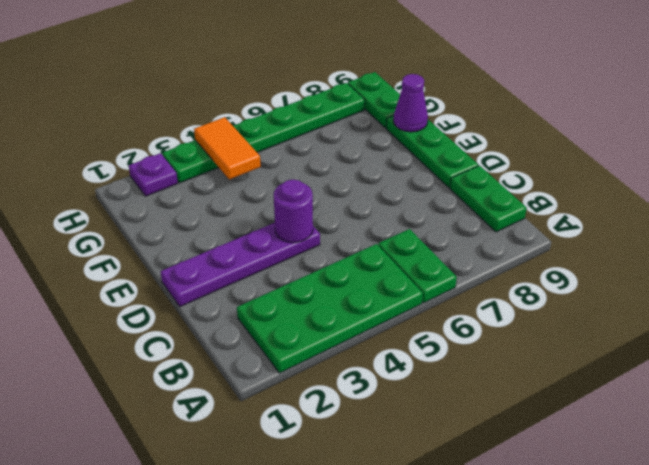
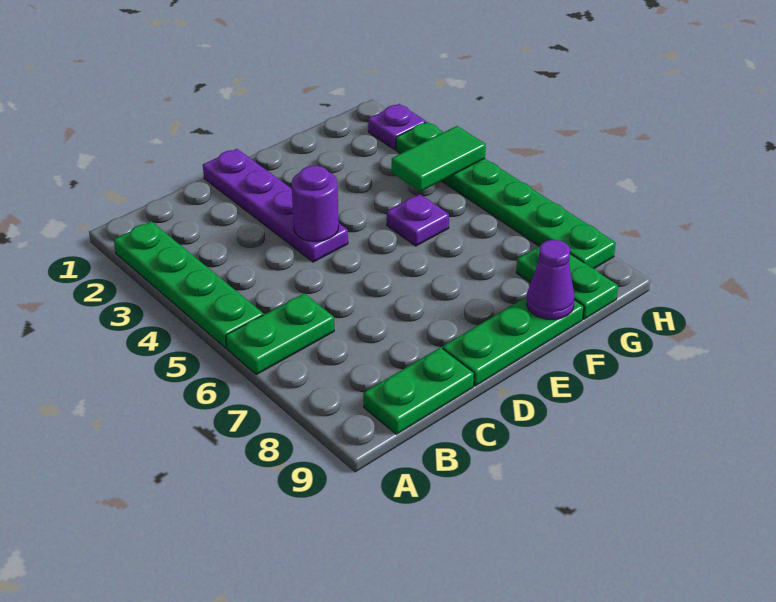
green 2x4 plate [237,244,423,373] -> green 1x4 plate [114,221,263,348]
none -> purple 1x1 plate [387,194,449,246]
orange 1x2 tile [194,117,261,179] -> green 1x2 tile [392,126,486,192]
green 1x2 plate [348,72,400,128] -> green 1x2 plate turned to [516,246,618,319]

